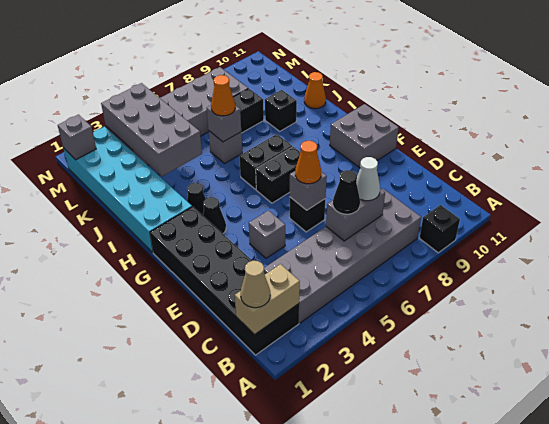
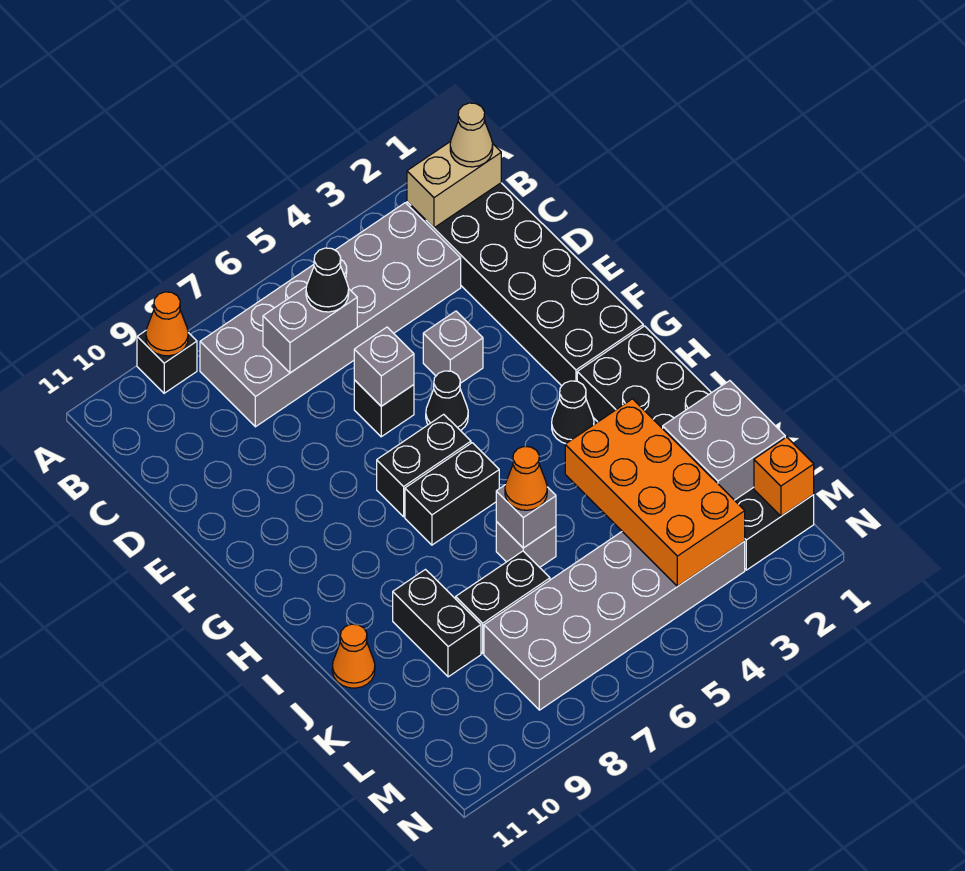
white 1x1 cone [357,157,380,201] -> none
orange 1x1 cone [295,141,321,184] -> orange 1x1 cone moved to [146,292,188,356]
grey 2x2 brick [330,104,399,168] -> grey 2x2 brick moved to [663,381,785,500]
black 1x1 cone [203,197,226,233] -> black 1x1 cone moved to [426,371,468,431]
cyan 2x6 brick [63,127,192,252] -> black 2x6 brick [577,326,814,570]
grey 2x4 brick [101,83,202,176] -> orange 2x4 brick [565,399,745,586]
black 1x1 brick [265,90,297,131] -> black 1x2 brick [393,570,481,677]
grey 1x1 brick [58,115,96,160] -> orange 1x1 brick [754,437,814,516]

